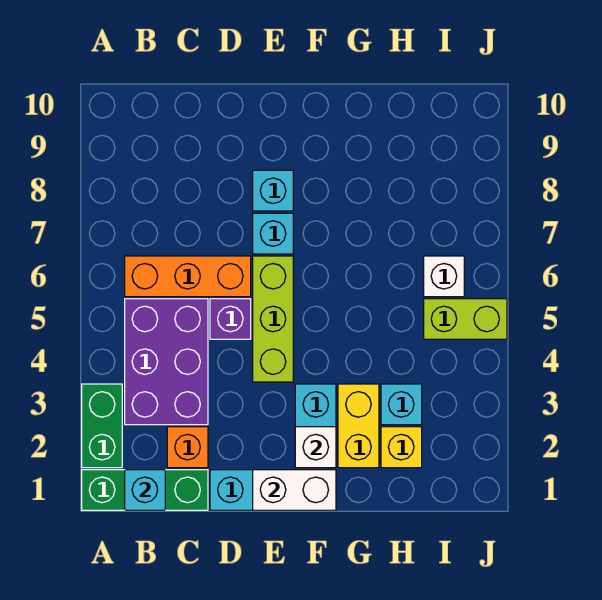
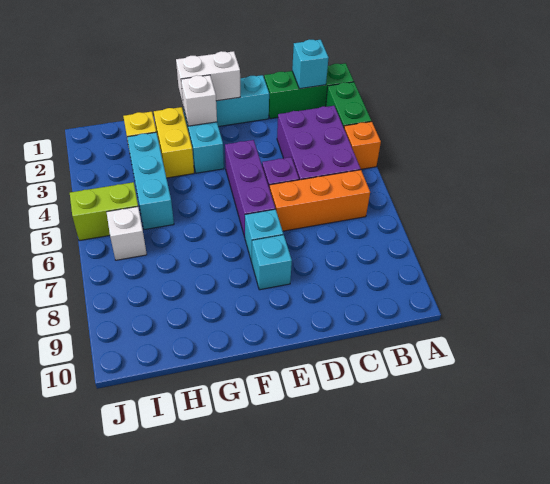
orange 1x1 brick [167,427,208,468] -> orange 1x1 brick moved to [344,122,381,169]
lime 1x3 brick [253,256,293,382] -> purple 1x3 brick [225,140,275,237]
cyan 1x1 brick [381,384,422,425] -> cyan 1x3 brick [127,132,174,230]

